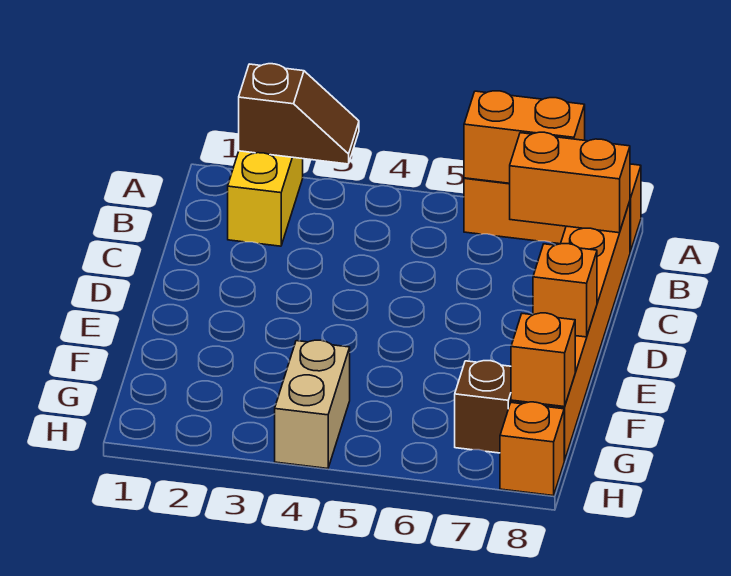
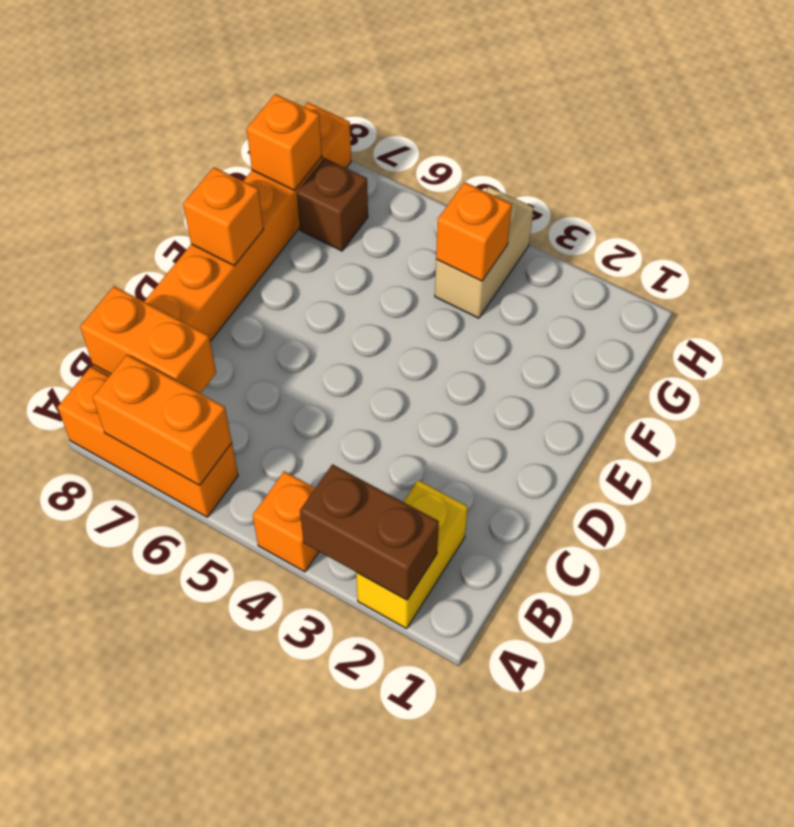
brown 1x2 slope [239,64,359,164] -> brown 1x2 brick [300,464,439,600]
none -> orange 1x1 brick [253,471,319,572]
none -> orange 1x1 brick [436,182,512,281]

